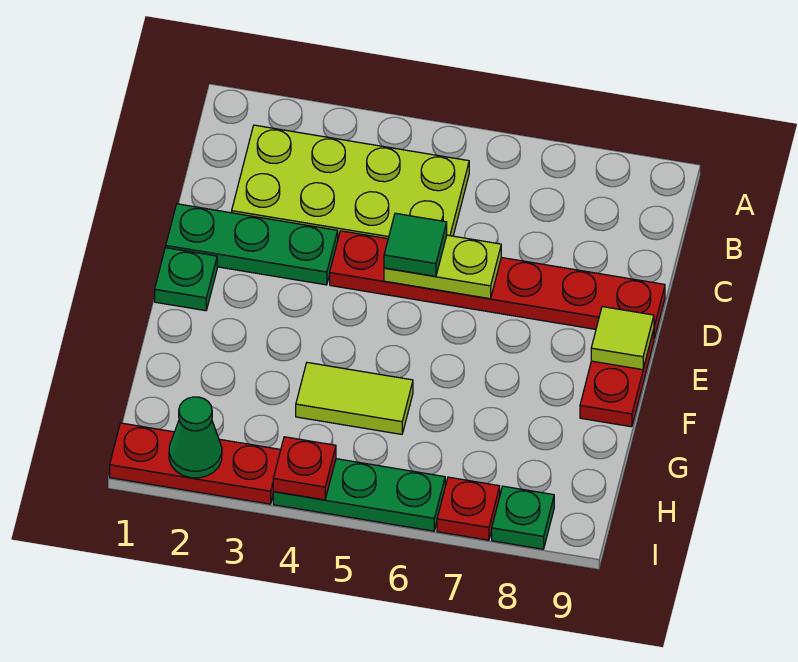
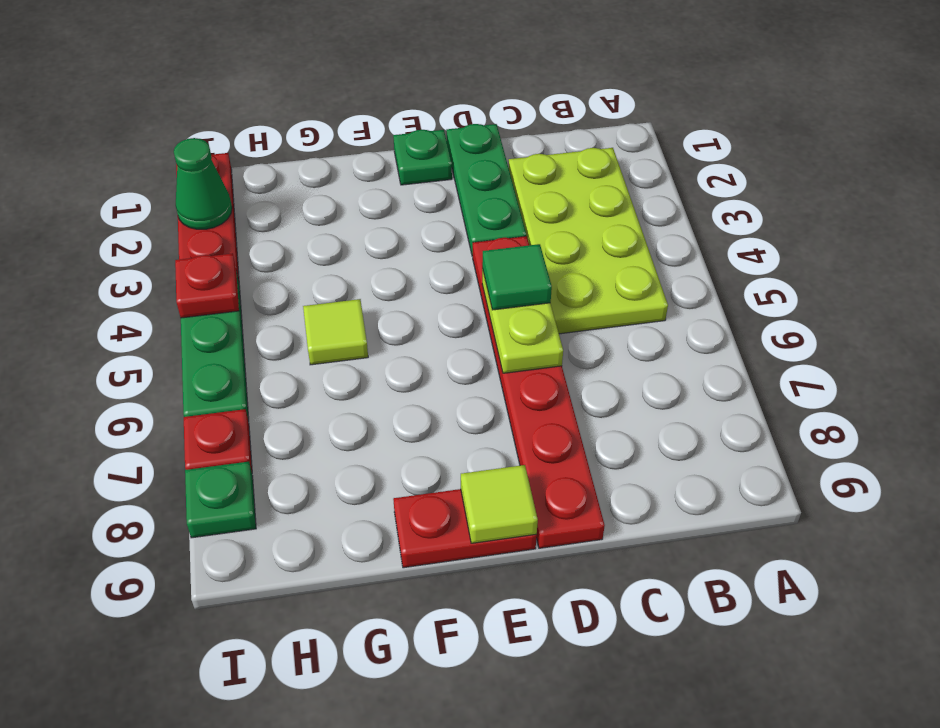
lime 1x2 tile [296,363,413,434] -> lime 1x1 tile [303,299,368,365]

